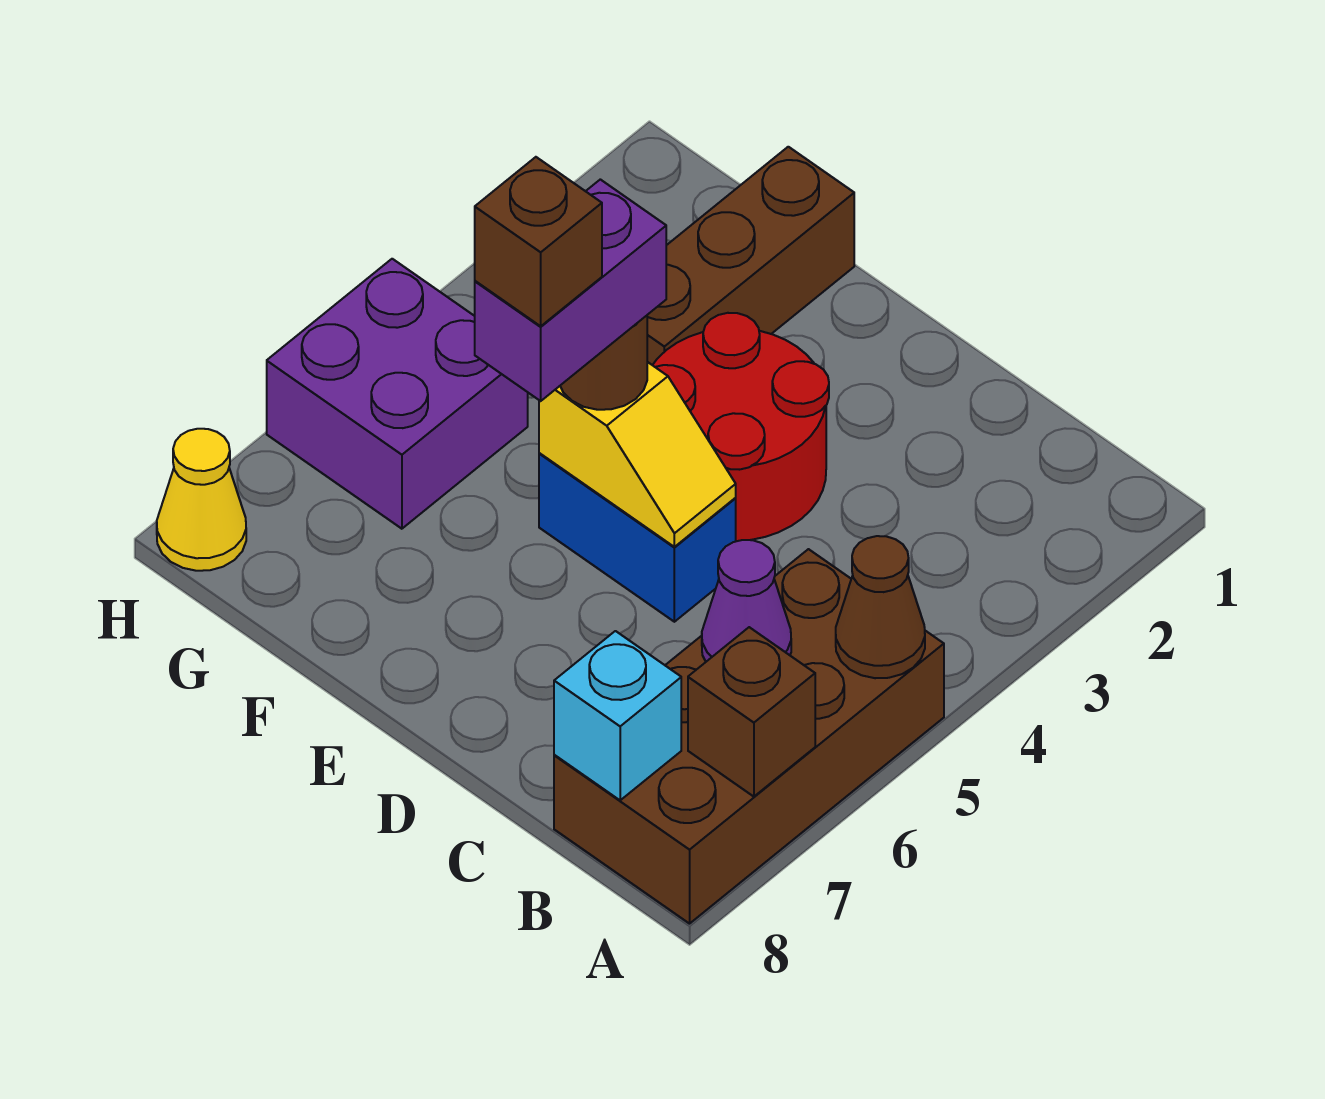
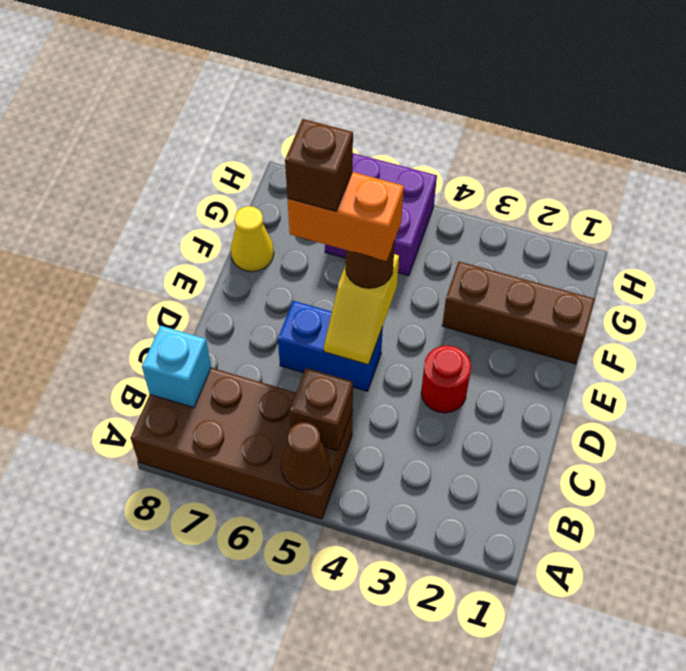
brown 1x1 brick [688,627,815,797] -> brown 1x1 brick moved to [289,368,353,451]
purple 1x1 cone [702,540,791,662] -> none
red 2x2 round brick [653,313,829,541] -> red 1x1 round brick [421,345,471,413]
blue 1x2 brick [539,453,736,622] -> blue 1x2 brick turned to [278,301,383,391]
purple 1x2 brick [475,179,666,401] -> orange 1x2 brick [287,172,404,261]
yellow 1x1 cone [157,429,246,571] -> yellow 1x1 cone moved to [231,206,274,272]

